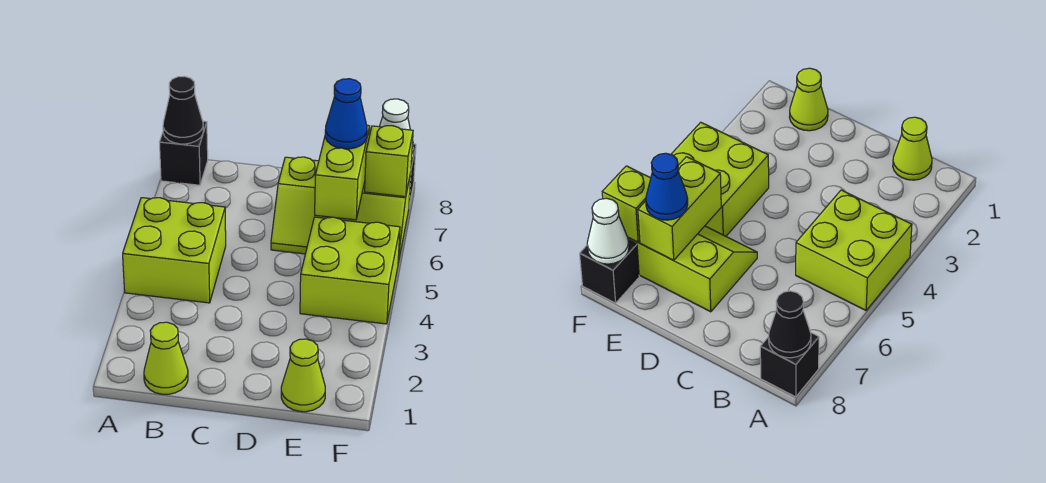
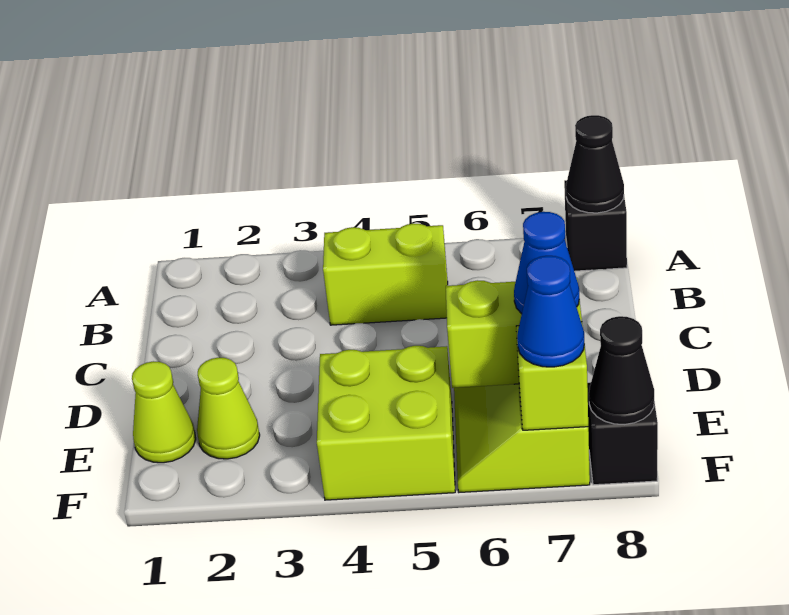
lime 2x2 brick [123,198,226,303] -> lime 1x2 brick [323,223,448,325]
lime 1x1 cone [144,322,188,394] -> lime 1x1 cone moved to [197,358,260,459]
none -> blue 1x1 cone [517,256,584,367]
white 1x1 cone [379,99,414,159] -> black 1x1 cone [589,316,654,424]

